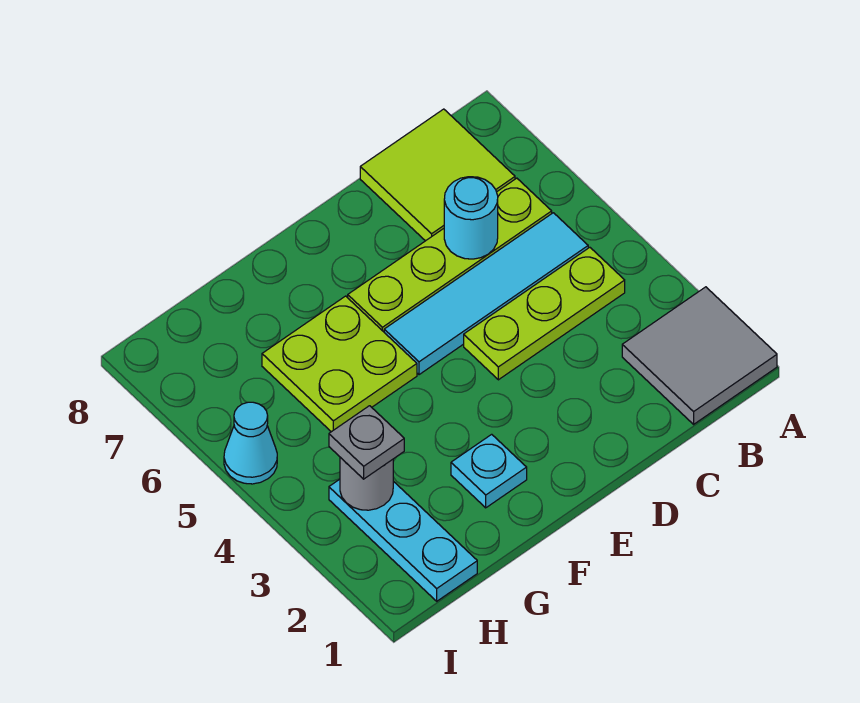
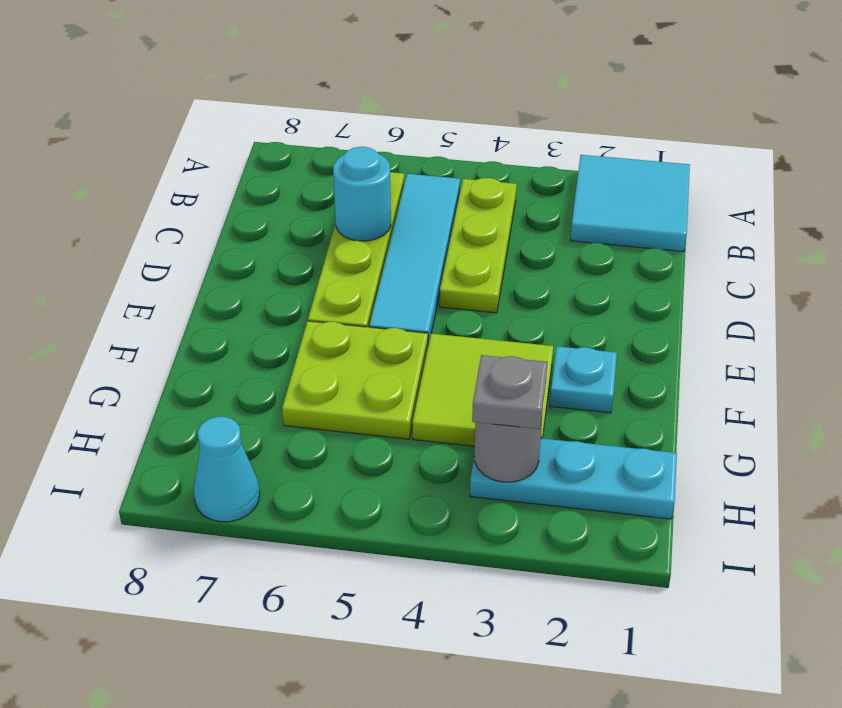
grey 2x2 tile [622,287,777,424] -> cyan 2x2 tile [570,155,690,252]
lime 2x2 tile [360,109,515,241] -> lime 2x2 tile moved to [413,334,553,446]
cyan 1x1 cone [224,402,277,484] -> cyan 1x1 cone moved to [194,417,260,522]

